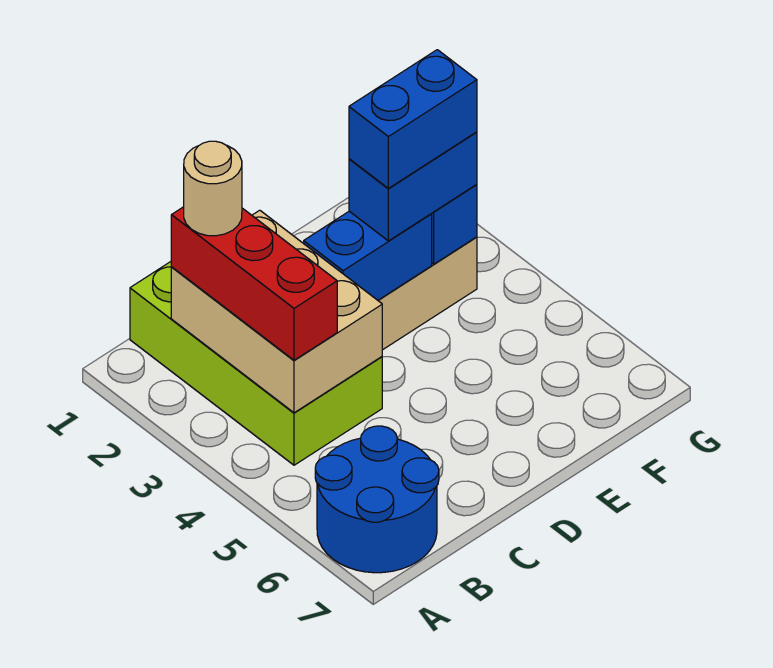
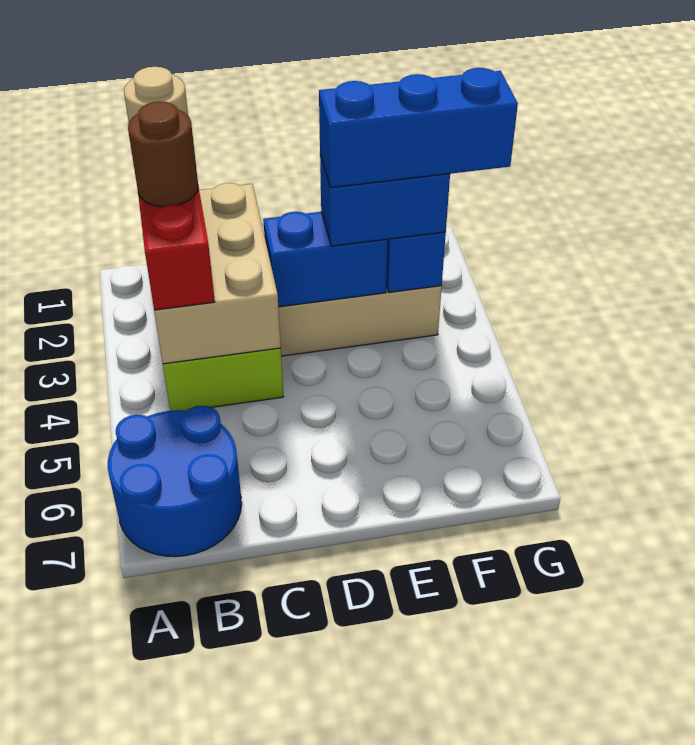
none -> brown 1x1 round brick [128,101,198,207]
blue 1x2 brick [349,50,477,188] -> blue 1x3 brick [319,68,518,188]

